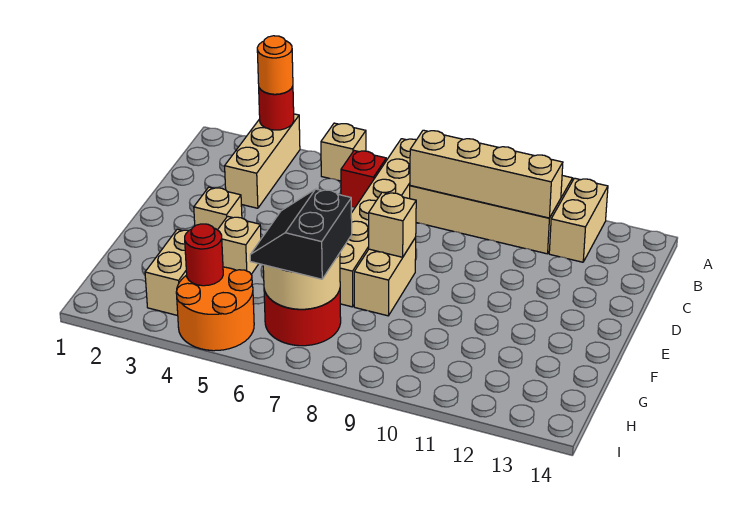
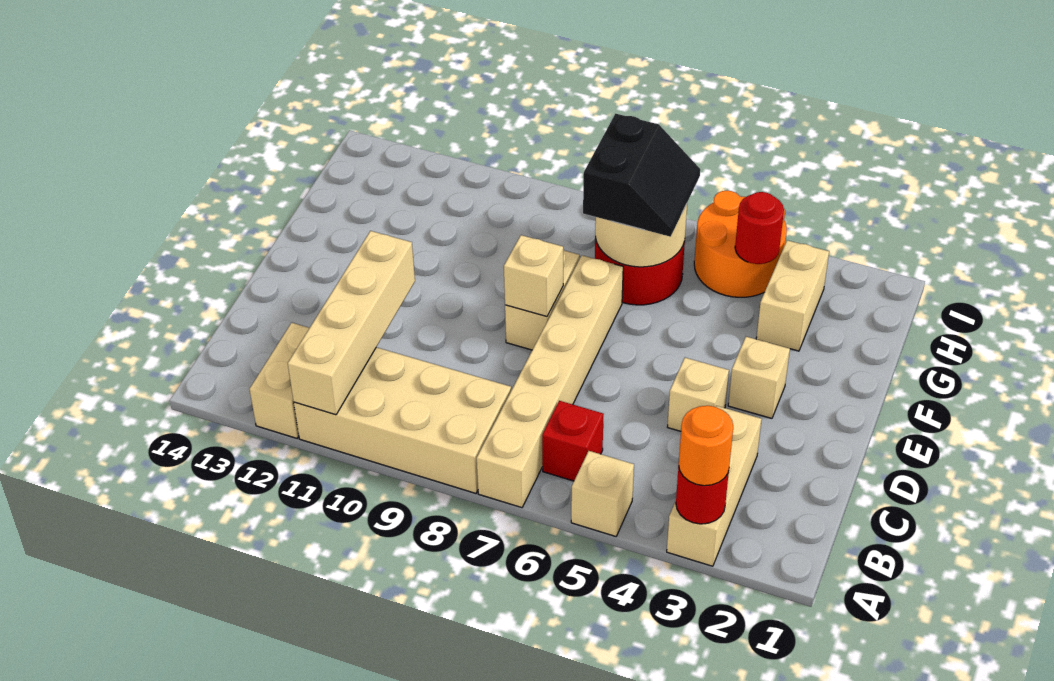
tan 1x4 brick [410,130,563,218] -> tan 1x4 brick turned to [288,231,415,415]
tan 1x1 brick [218,216,261,274] -> tan 1x1 brick moved to [668,358,729,431]

